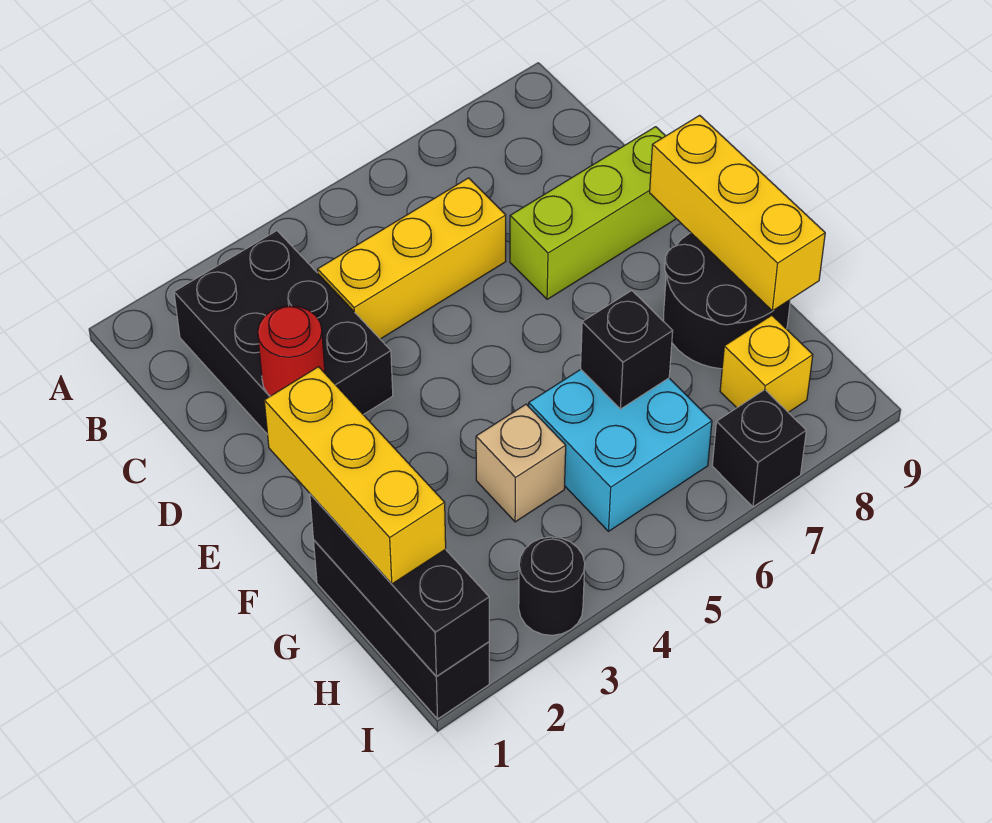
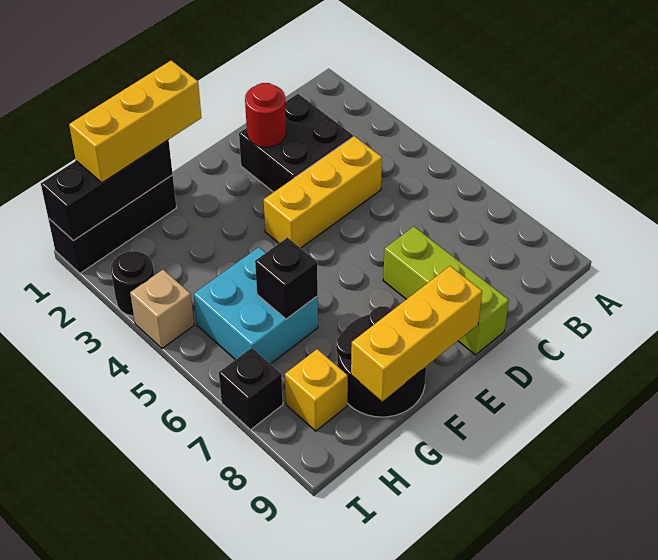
black 2x3 brick [174,231,393,435] -> black 2x2 brick [239,94,353,192]
yellow 1x3 brick [317,178,506,339] -> yellow 1x3 brick turned to [264,136,382,248]
tan 1x1 brick [476,404,566,522] -> tan 1x1 brick moved to [130,270,194,348]

